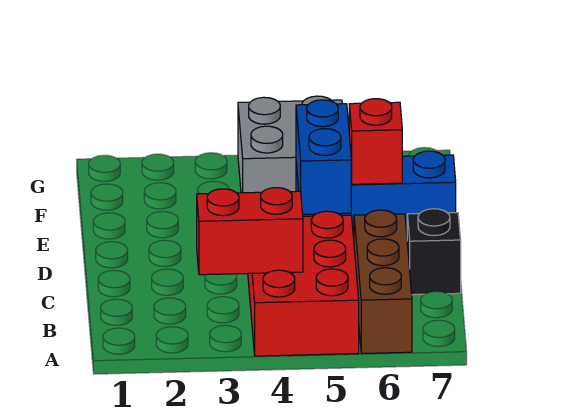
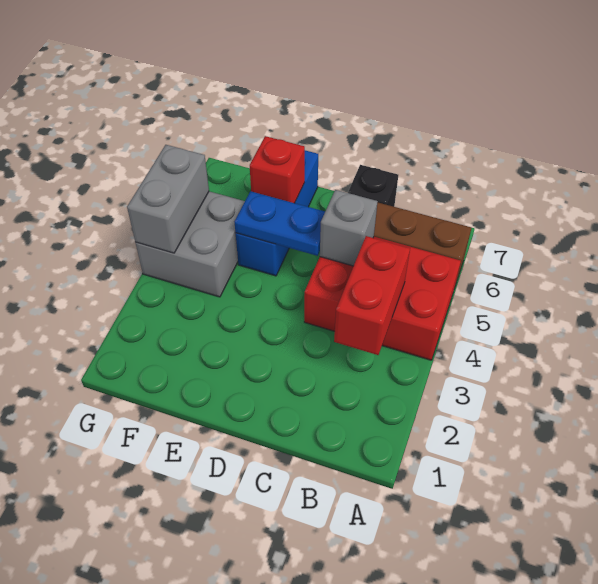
none -> grey 1x1 brick [320,190,378,266]
blue 1x2 brick [296,100,351,214] -> blue 1x2 plate [235,191,325,256]
none -> grey 1x2 brick [127,145,209,253]

